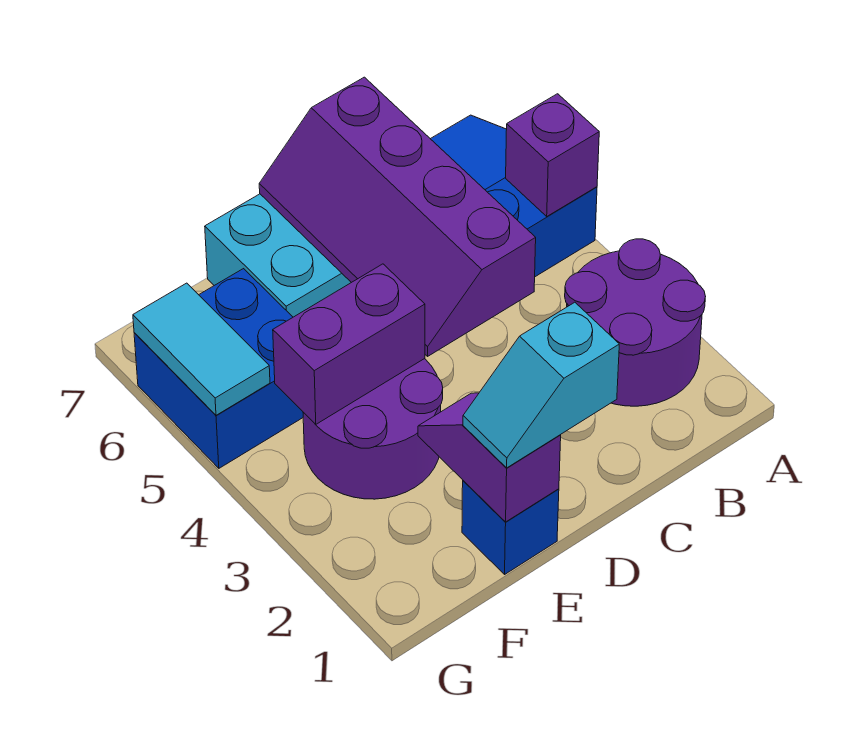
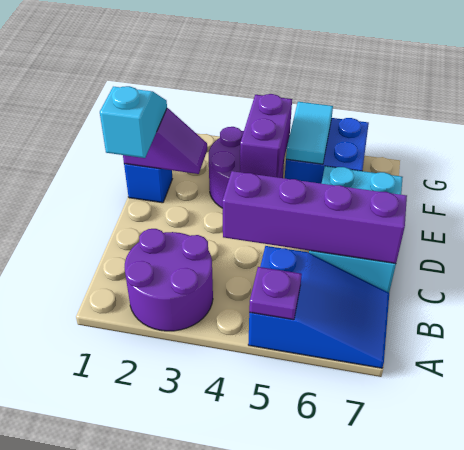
purple 1x1 brick [506,94,599,216] -> purple 1x1 plate [249,267,302,320]
cyan 1x2 tile [133,283,270,415] -> cyan 1x2 tile turned to [286,102,333,164]

